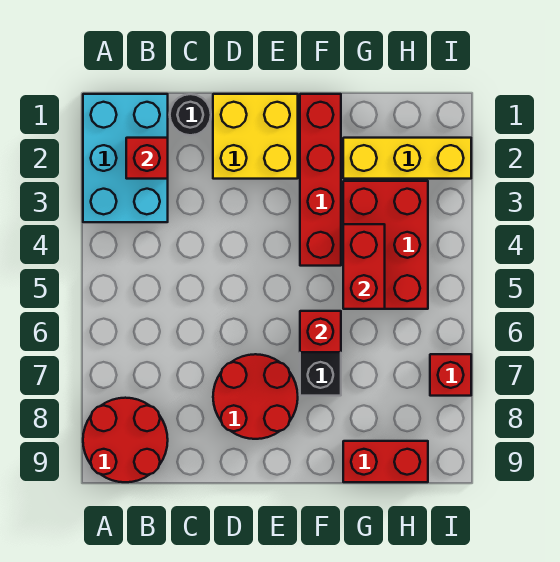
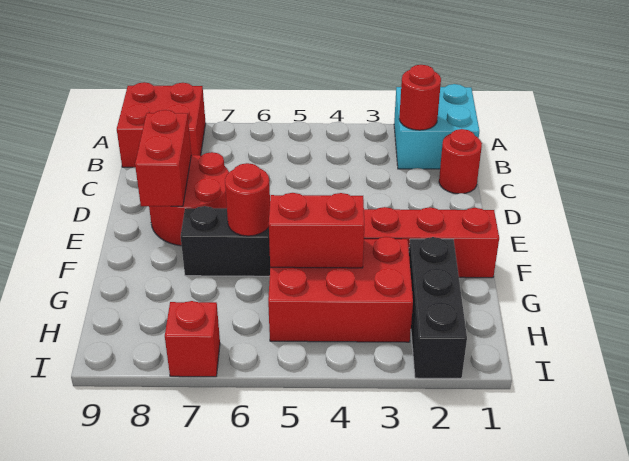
cyan 2x3 brick [83,94,168,222] -> cyan 2x2 brick [394,84,479,169]
red 2x2 round brick [83,398,168,482] -> red 2x2 brick [117,82,206,167]
red 1x1 brick [126,138,168,179] -> red 1x1 round brick [399,65,441,130]
black 1x1 round brick [170,94,211,135] -> red 1x1 round brick [439,129,482,194]
yellow 2x2 brick [213,94,298,179] -> none
red 1x1 brick [300,311,341,352] -> red 1x1 round brick [225,163,270,236]
yellow 1x3 brick [343,138,471,179] -> black 1x3 brick [409,237,467,378]
red 1x2 brick [343,441,428,482] -> red 1x2 brick moved to [135,110,191,206]

